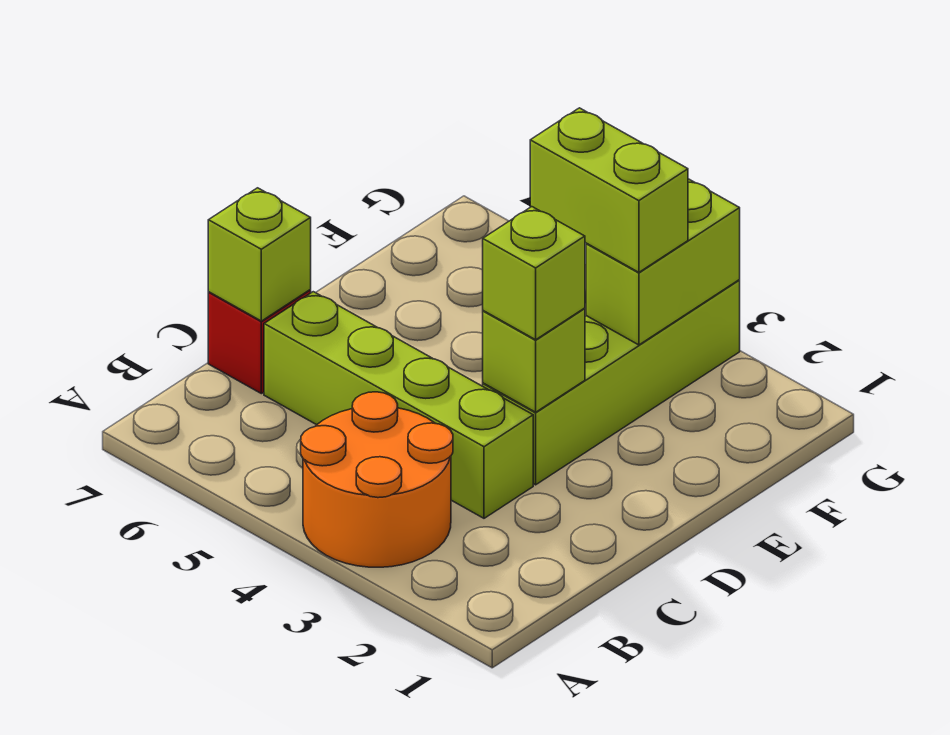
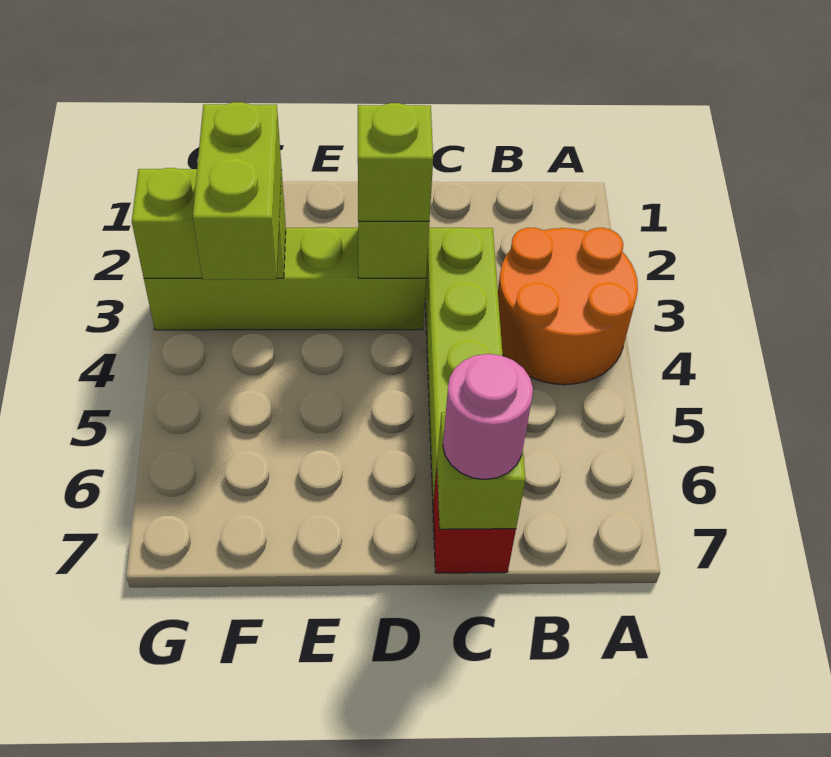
none -> pink 1x1 round brick [443,354,533,480]

